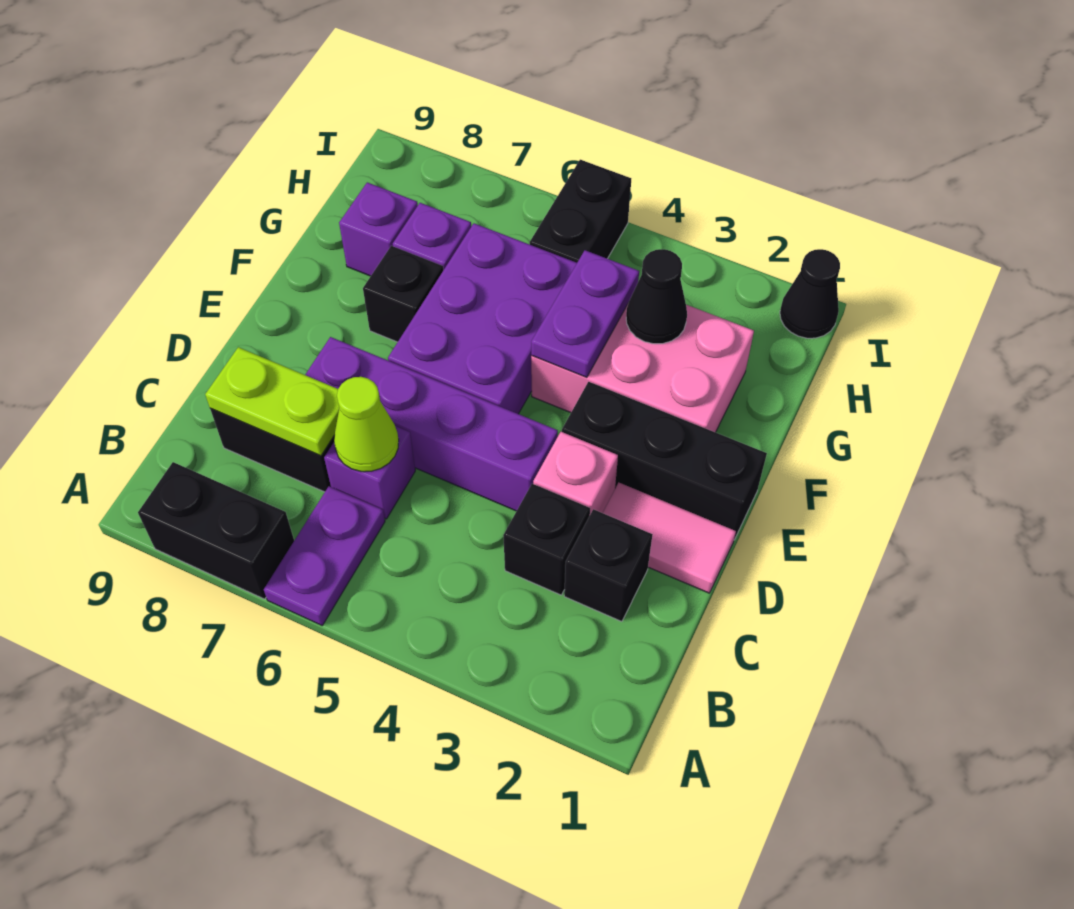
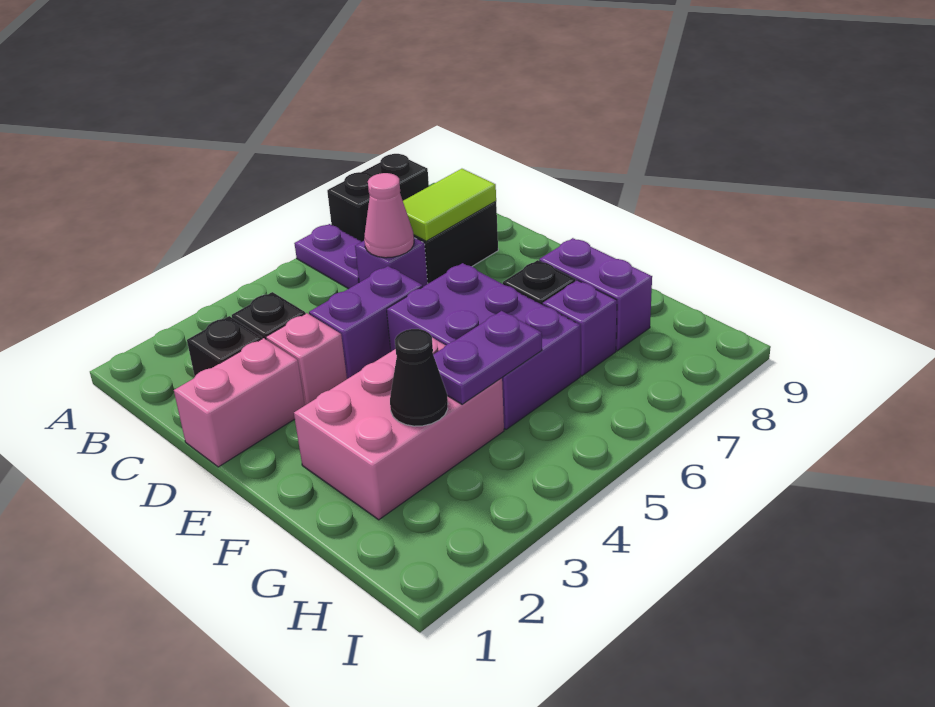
lime 1x1 cone [334,377,399,472] -> pink 1x1 cone [364,173,414,258]
lime 1x2 plate [205,347,339,456] -> lime 1x2 tile [403,169,496,241]
pink 1x2 tile [603,483,736,593] -> pink 1x2 brick [174,338,305,467]
purple 1x4 brick [305,337,558,511] -> purple 1x2 brick [309,266,423,379]
black 1x3 brick [562,382,767,540] -> none
purple 1x2 plate [531,250,639,377] -> purple 1x2 plate turned to [433,311,542,404]
purple 1x1 brick [339,182,418,276] -> purple 1x2 brick [539,238,652,351]
black 1x2 brick [530,160,631,263] -> none
black 1x1 cone [780,249,840,338] -> none

